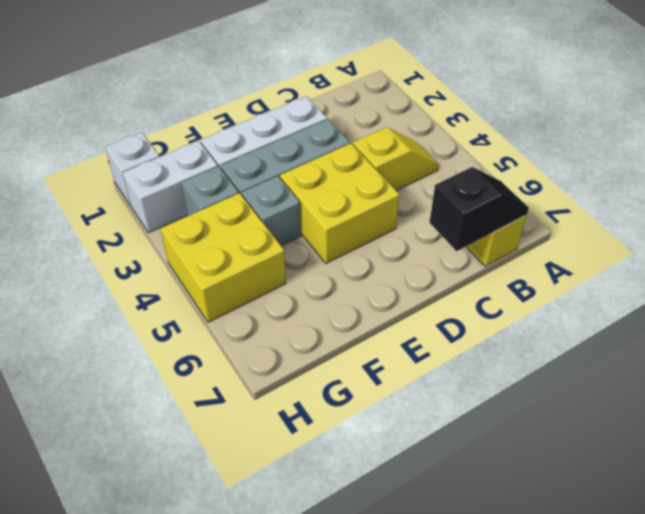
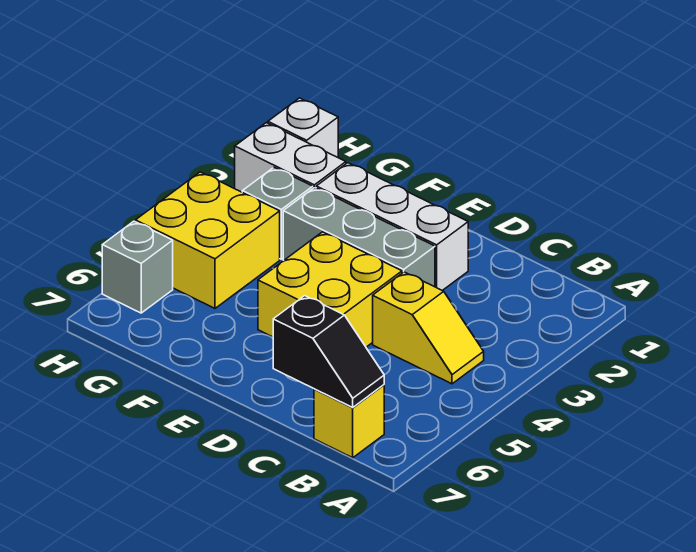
grey 1x1 brick [241,176,301,246] -> grey 1x1 brick moved to [102,221,173,313]

